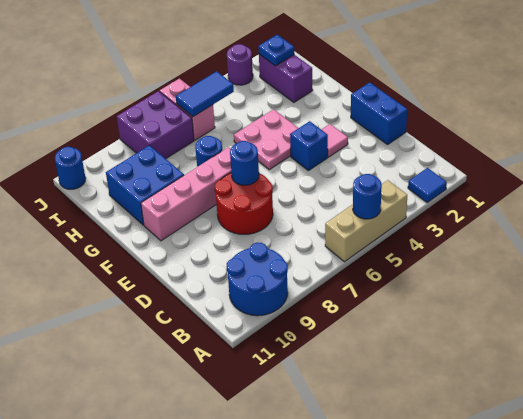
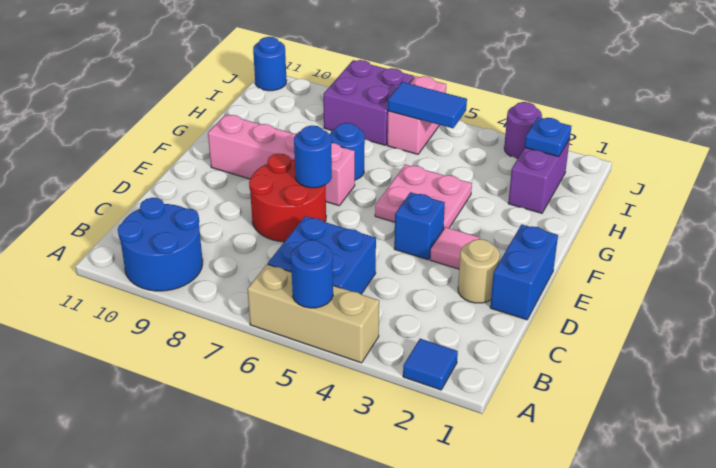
none -> tan 1x1 round brick [458,239,500,303]
blue 2x2 brick [106,145,184,225] -> blue 2x2 brick moved to [268,216,376,294]

